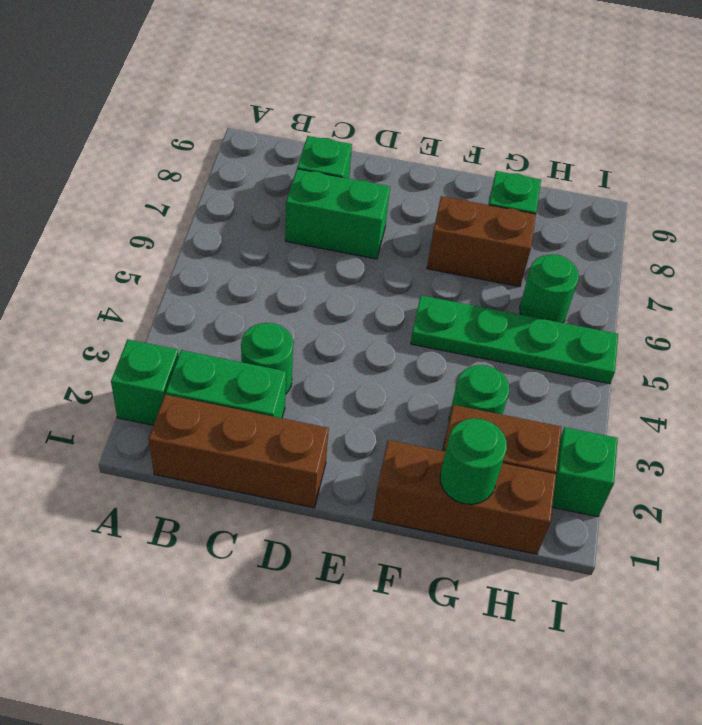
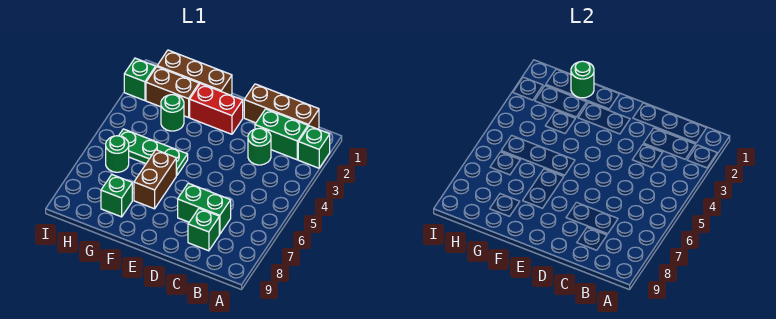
none -> red 1x2 brick [190,84,243,134]
green 1x4 plate [411,295,618,384] -> green 1x3 plate [119,129,188,176]
brown 1x2 brick [427,196,536,287] -> brown 1x2 brick turned to [134,150,176,209]

